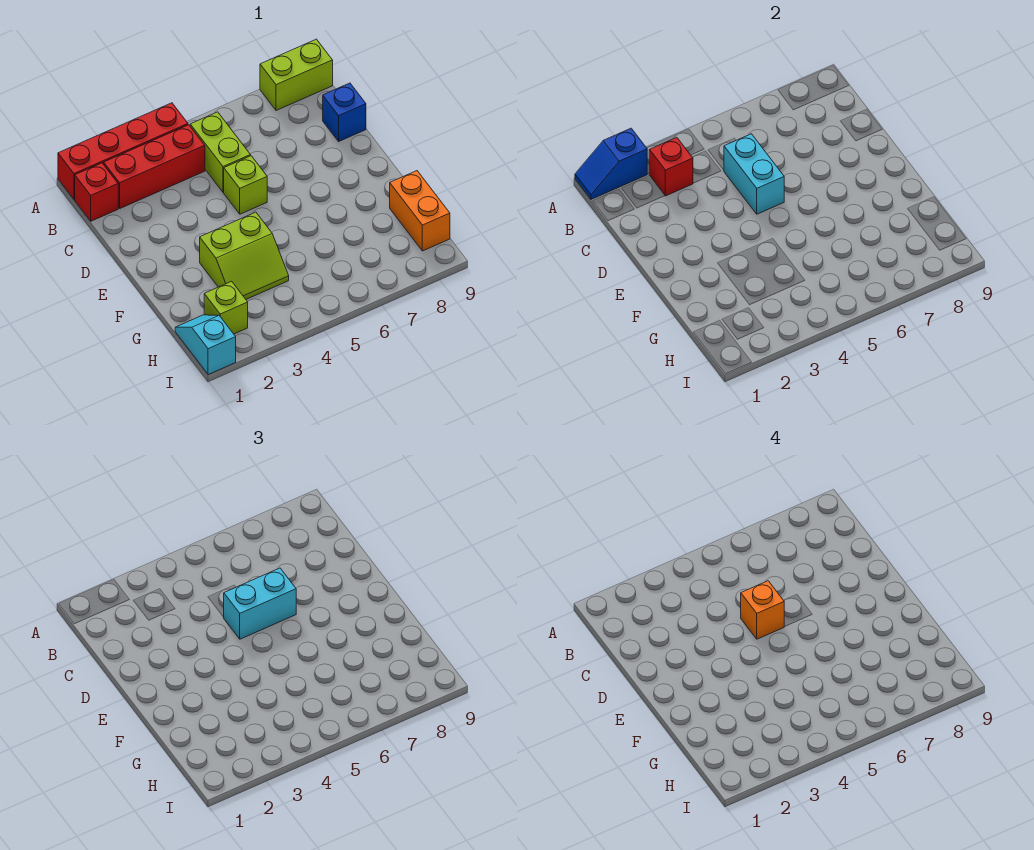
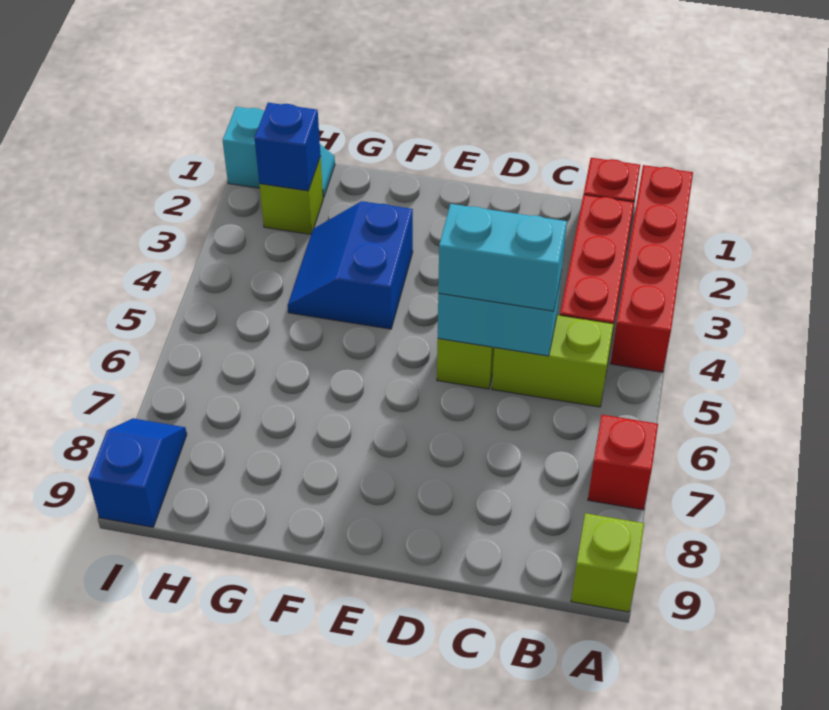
blue 1x2 slope [575,128,647,199] -> blue 1x2 slope moved to [88,418,187,527]
lime 1x2 brick [260,39,333,111] -> lime 1x1 brick [571,513,644,612]
red 1x1 brick [649,137,693,196] -> red 1x1 brick moved to [588,415,658,510]
blue 1x1 brick [323,83,366,141] -> blue 1x1 brick moved to [255,103,321,191]
cyan 1x2 brick [224,568,296,639] -> cyan 1x2 brick turned to [438,204,567,311]
orange 1x1 brick [741,581,784,639] -> none
lime 2x2 slope [200,212,289,299] -> blue 2x2 slope [288,201,413,329]
orange 1x2 brick [390,171,450,251] -> none

